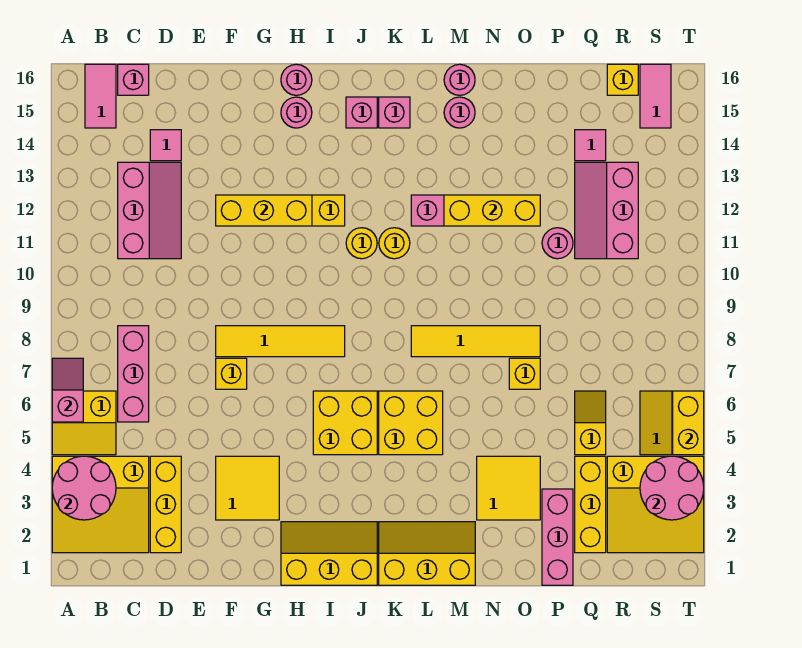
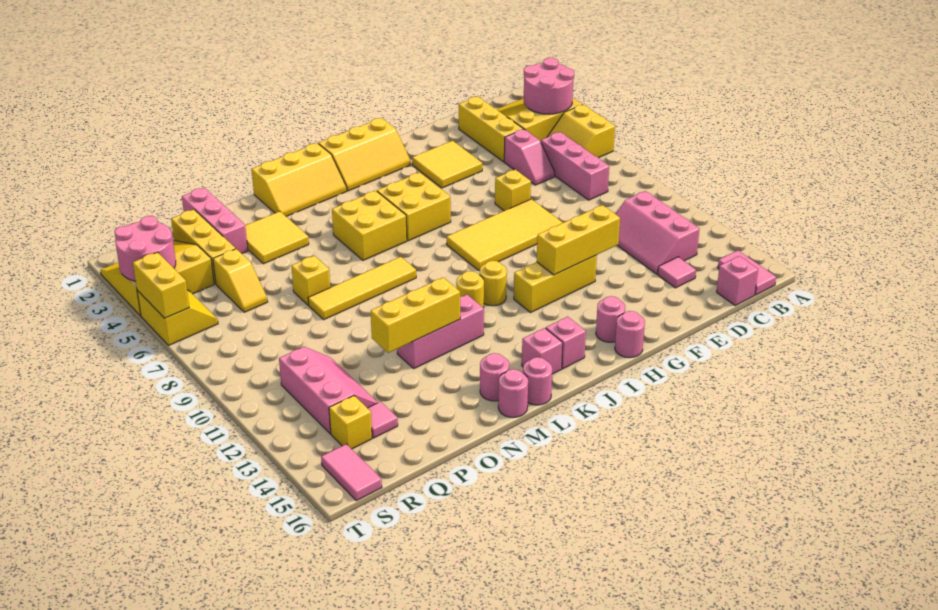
yellow 2x2 slope [52,391,116,455] -> yellow 2x2 slope turned to [547,105,615,158]
pink 1x2 slope [52,358,83,422] -> pink 1x2 slope moved to [504,129,555,185]
yellow 1x4 tile [216,326,345,357] -> yellow 2x4 tile [447,199,563,270]
pink 1x1 round brick [542,228,573,259] -> pink 1x1 round brick moved to [523,357,552,405]
yellow 1x1 brick [607,64,638,95] -> yellow 1x1 brick moved to [329,396,372,449]

